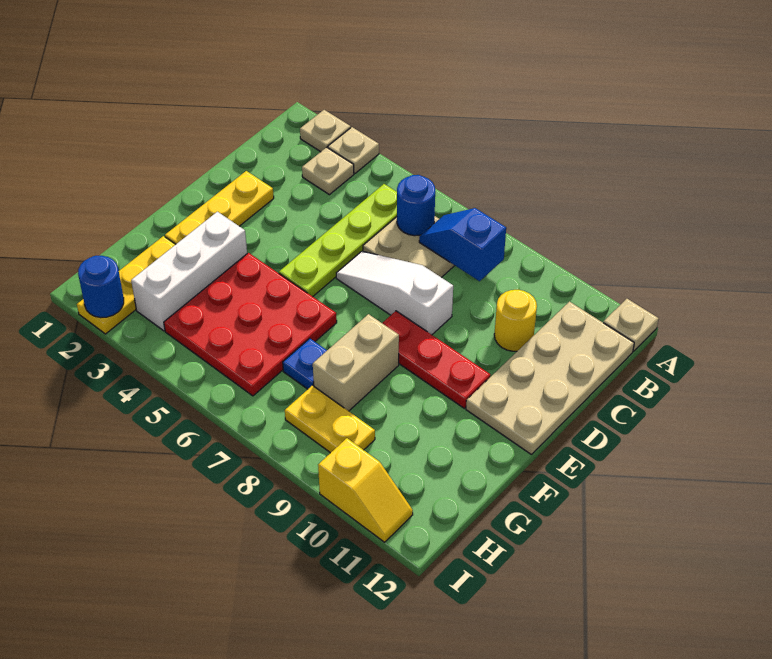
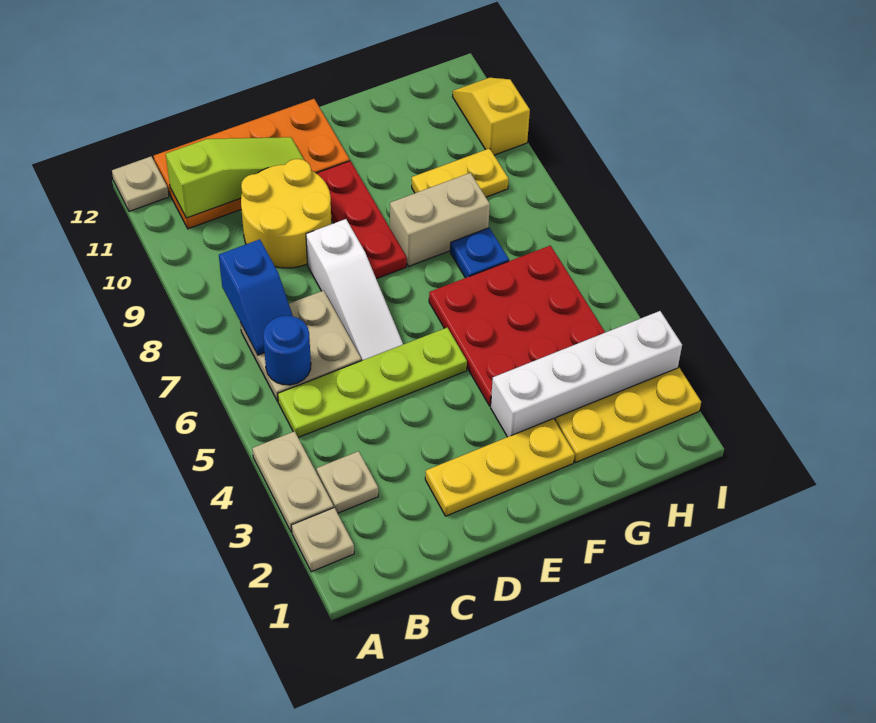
tan 1x1 plate [328,127,379,173] -> tan 1x2 plate [252,431,334,532]
tan 2x4 plate [466,302,634,454] -> orange 2x4 plate [154,99,350,229]
none -> lime 1x3 slope [166,137,304,218]
yellow 1x1 round brick [494,290,537,351] -> yellow 2x2 round brick [241,159,331,268]
white 1x3 brick [131,212,247,331] -> white 1x4 brick [491,311,682,437]
yellow 1x2 plate [285,385,375,453] -> yellow 1x2 plate turned to [412,148,509,197]
blue 1x1 round brick [78,256,124,318] -> none

